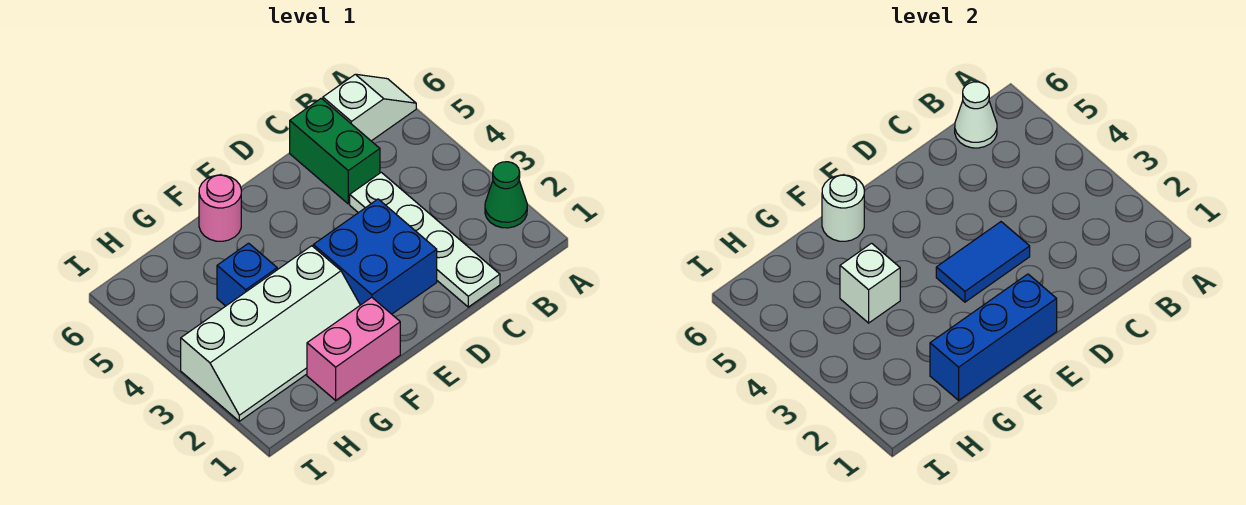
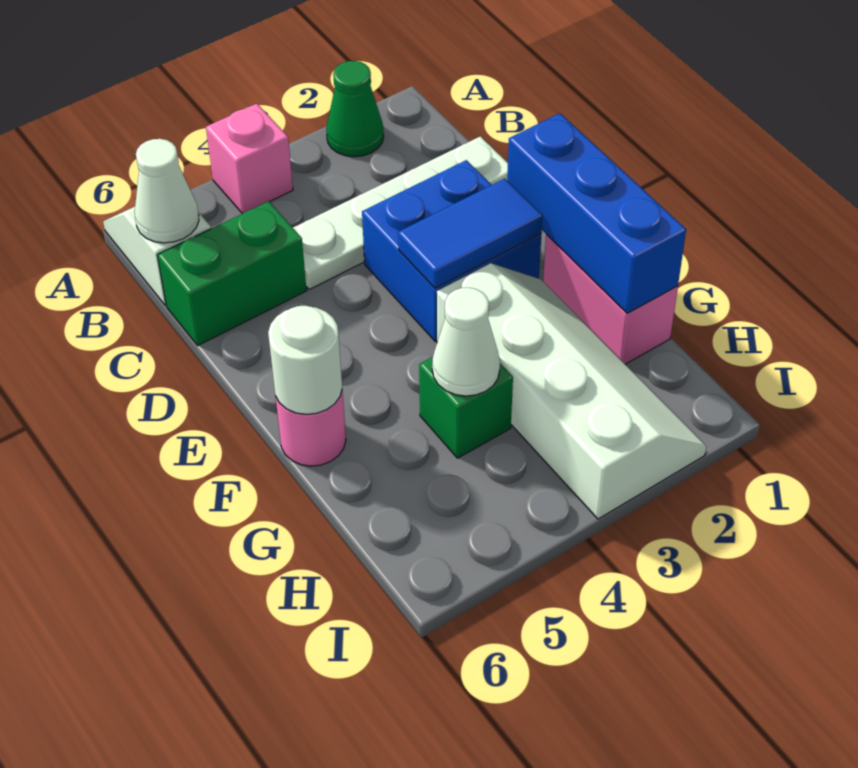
none -> pink 1x1 brick [206,104,293,214]
blue 1x2 tile [936,222,1030,302] -> blue 1x2 tile turned to [398,179,543,288]
blue 1x1 brick [217,243,277,306] -> green 1x1 brick [419,357,513,458]
white 1x1 brick [840,243,900,323] -> white 1x1 cone [432,288,500,396]

